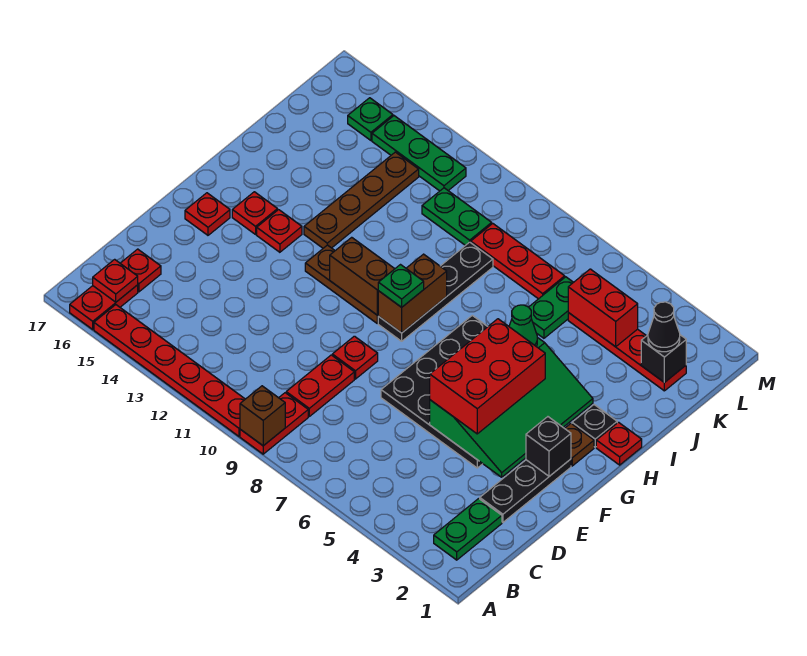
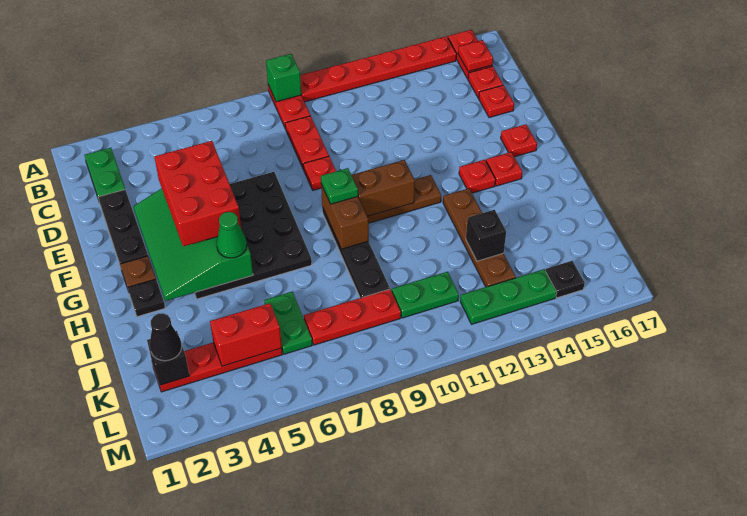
brown 1x1 brick [240,386,285,446] -> green 1x1 brick [266,54,301,102]
black 1x1 brick [526,417,571,476] -> black 1x1 brick moved to [466,210,506,261]
red 1x1 plate [596,422,642,465] -> red 1x1 plate moved to [479,85,514,118]
green 1x1 plate [348,98,393,140] -> black 1x1 plate [545,261,585,298]

